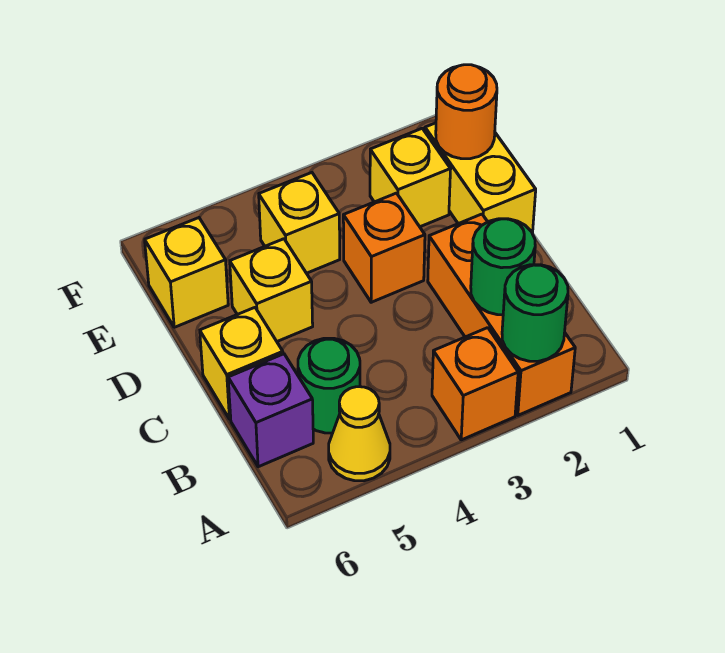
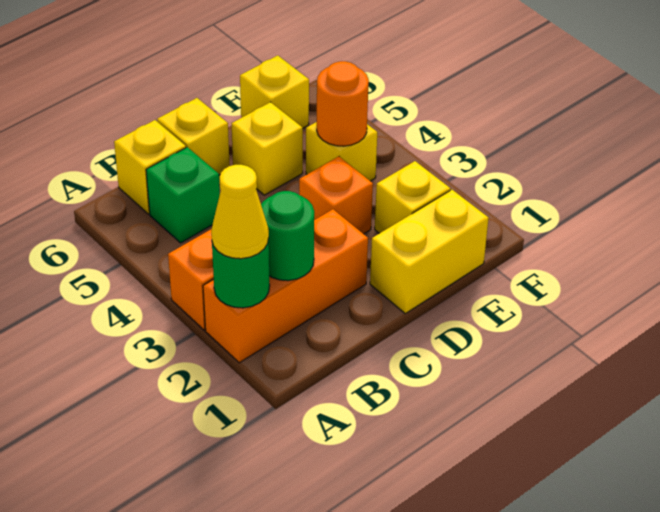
yellow 1x1 cone [329,387,390,481] -> yellow 1x1 cone moved to [211,165,269,259]
green 1x1 round brick [298,338,360,433] -> green 1x1 brick [146,147,220,243]
purple 1x1 brick [228,354,313,467] -> yellow 1x1 brick [114,120,186,214]
orange 1x1 round brick [436,65,497,159] -> orange 1x1 round brick moved to [317,61,369,146]

